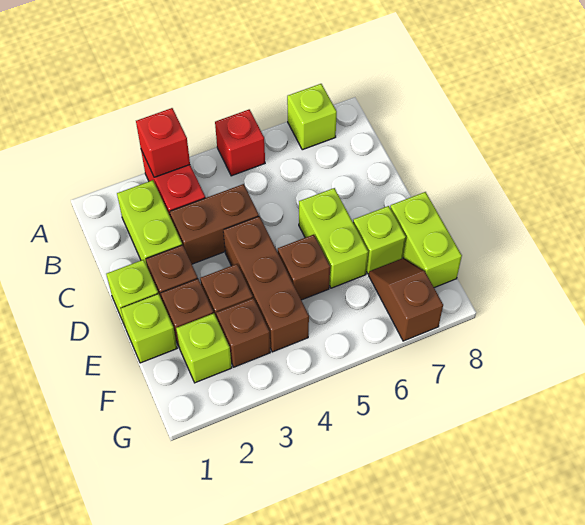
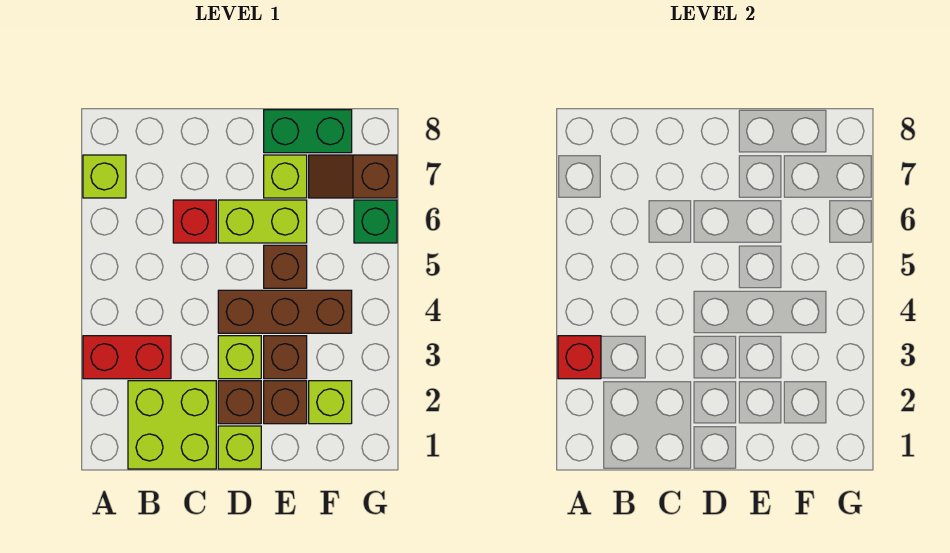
red 1x1 brick [215,109,265,176] -> red 1x1 brick moved to [173,200,216,243]
lime 1x2 brick [117,180,182,265] -> lime 2x2 brick [128,381,216,469]
brown 1x2 brick [170,184,259,264] -> none
lime 1x1 brick [121,294,177,363] -> lime 1x1 brick moved to [218,336,261,379]
lime 1x2 brick [390,192,462,288] -> green 1x2 brick [264,110,352,153]
brown 1x1 brick [216,298,270,367] -> none
none -> green 1x1 brick [354,200,397,243]

